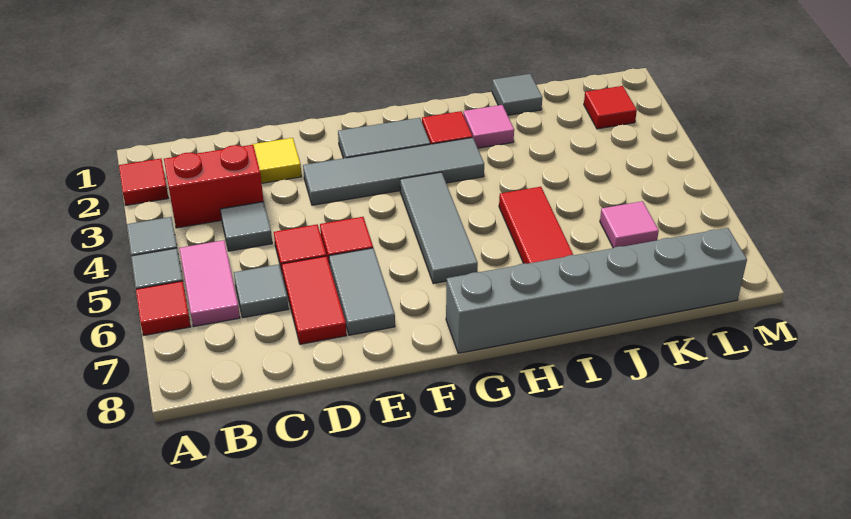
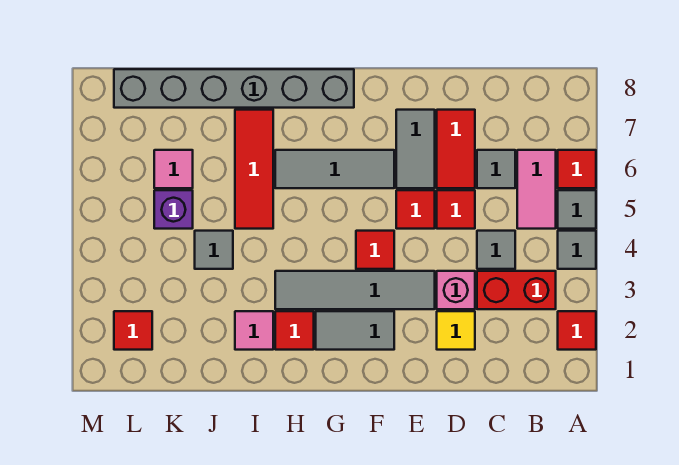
none -> pink 1x1 brick [437,271,475,309]
none -> red 1x1 tile [356,231,394,269]
grey 1x3 tile [400,172,478,284] -> grey 1x3 tile turned to [275,150,394,188]
grey 1x1 tile [492,74,542,115] -> grey 1x1 tile moved to [195,231,233,269]
none -> purple 1x1 brick [154,190,193,229]

